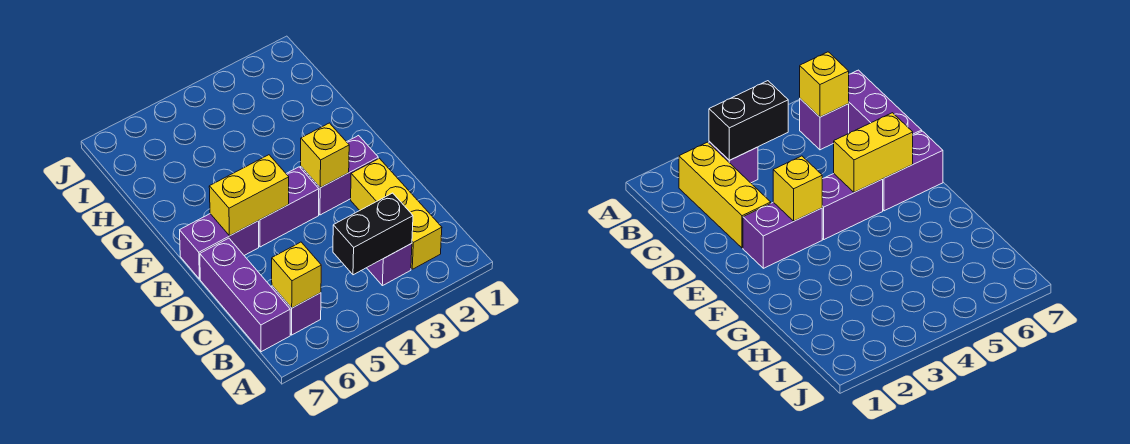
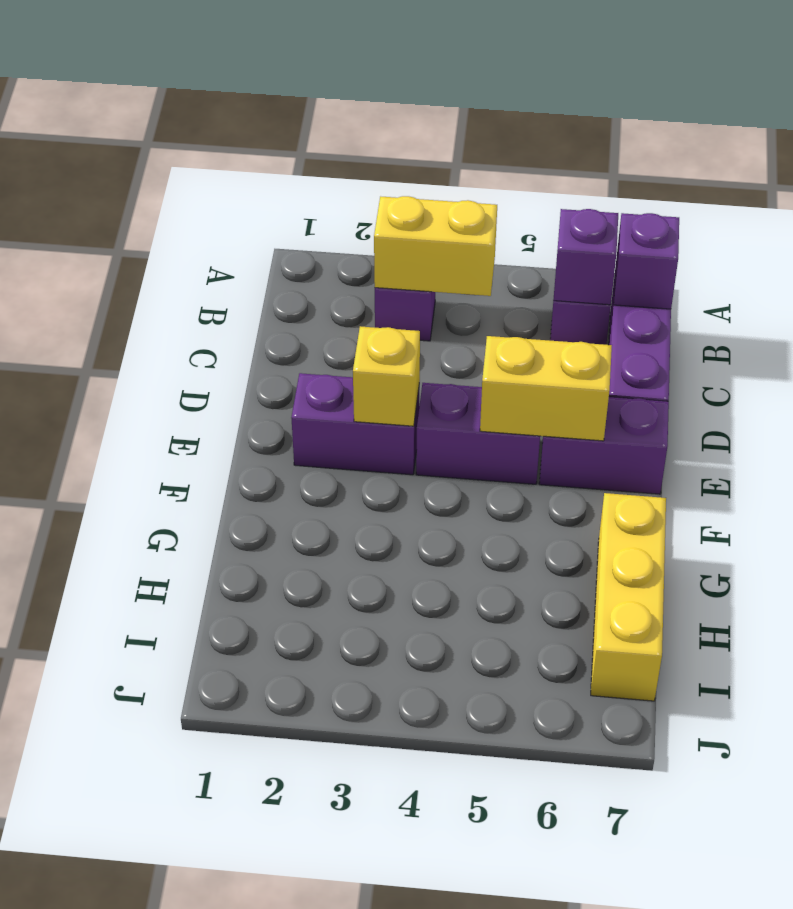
yellow 1x3 brick [351,158,442,269] -> yellow 1x3 brick moved to [591,493,666,701]
black 1x2 brick [333,193,413,275] -> yellow 1x2 brick [374,196,497,296]
yellow 1x1 brick [272,242,321,308] -> purple 1x1 brick [554,209,618,305]
none -> purple 1x1 brick [614,213,679,309]

